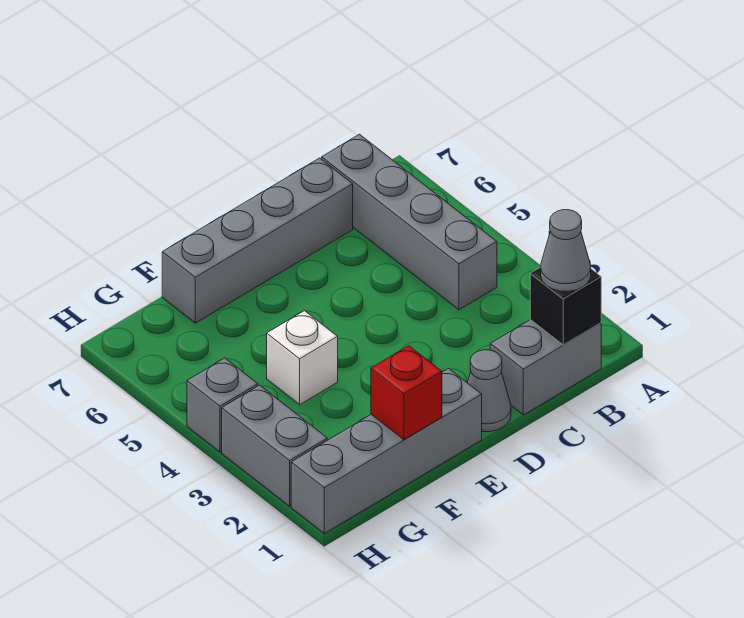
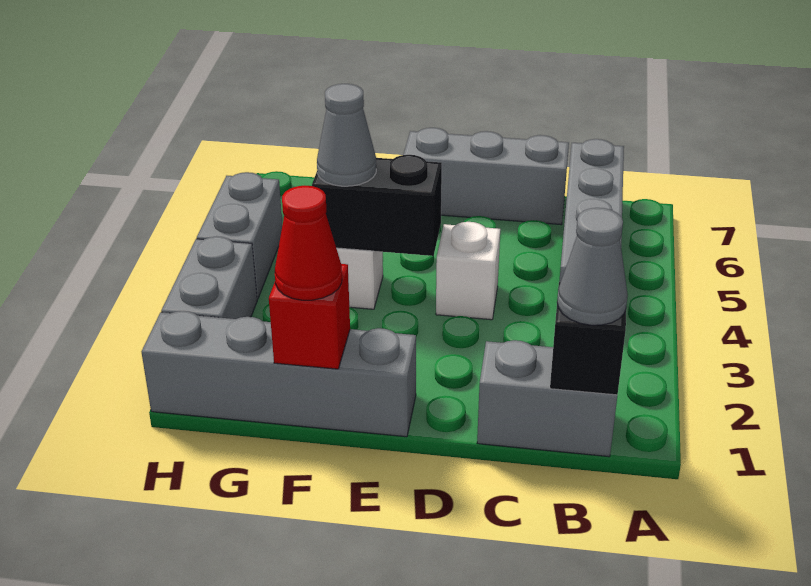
grey 1x4 brick [162,158,353,323] -> grey 1x3 brick [403,128,569,225]
grey 1x1 cone [468,350,511,432] -> grey 1x1 cone moved to [317,84,376,186]
none -> white 1x1 brick [436,222,500,320]
none -> black 1x2 brick [312,155,442,256]
none -> red 1x1 cone [275,185,342,300]
grey 1x1 brick [187,358,258,452] -> grey 1x2 brick [197,172,282,299]

